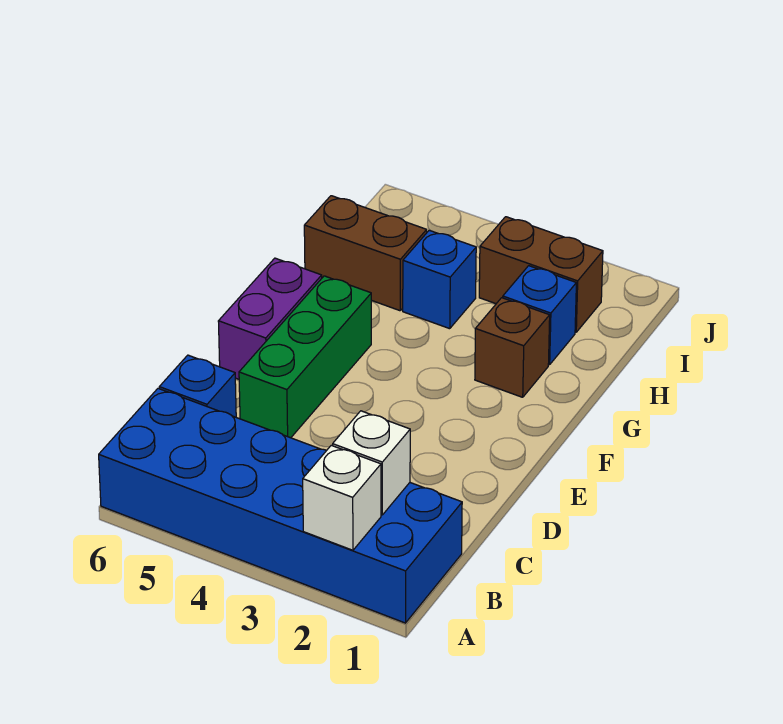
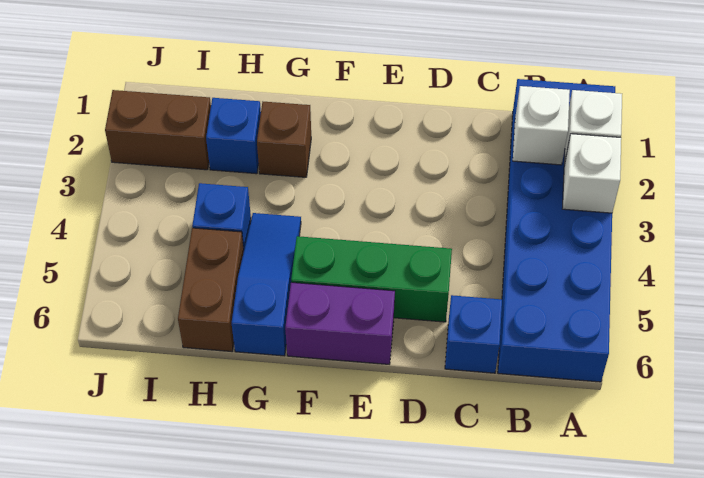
none -> white 1x1 brick [562,134,621,213]
none -> blue 1x3 slope [232,213,301,356]
brown 1x2 brick [479,217,603,332] -> brown 1x2 brick turned to [105,90,211,170]

